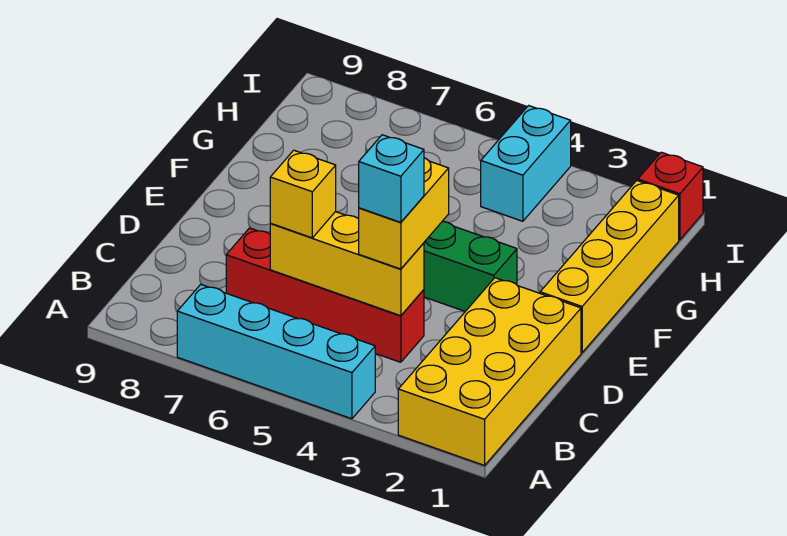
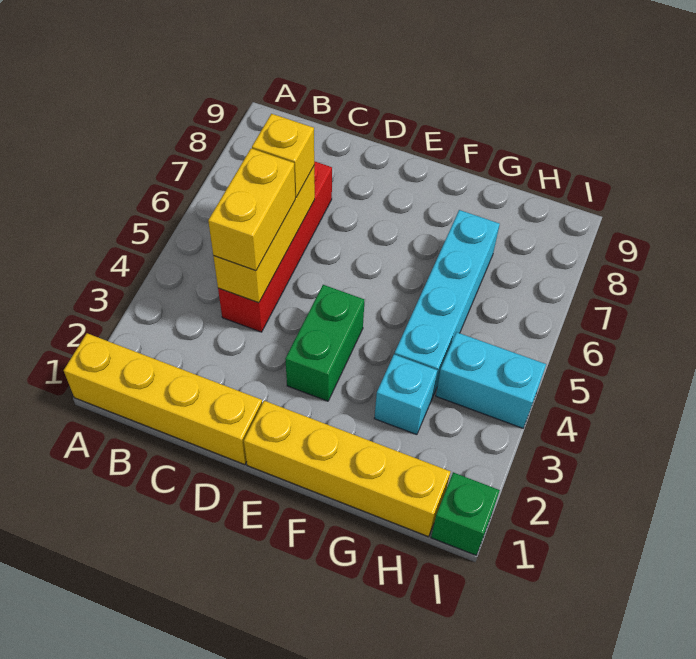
yellow 2x4 brick [398,278,581,465] -> yellow 1x4 brick [64,333,262,465]
cyan 1x4 brick [177,284,375,419] -> cyan 1x4 brick moved to [394,210,500,395]
yellow 1x2 brick [359,158,449,269] -> yellow 1x2 brick turned to [208,148,295,271]
cyan 1x1 brick [359,135,424,222] -> cyan 1x1 brick moved to [374,355,437,435]
red 1x1 brick [638,152,703,240] -> green 1x1 brick [431,472,500,555]

